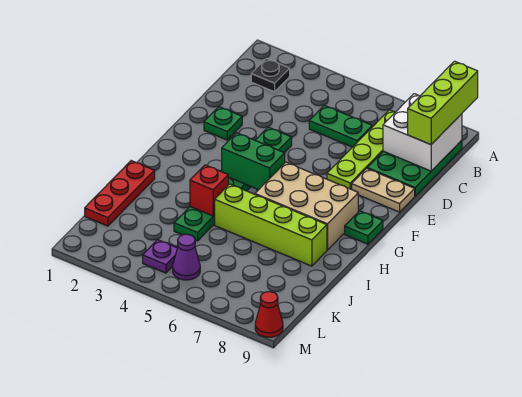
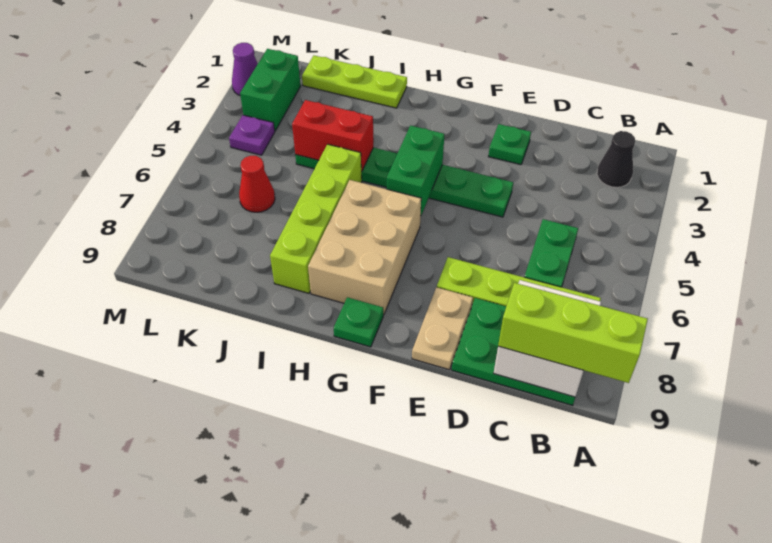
black 1x1 plate [251,58,290,92] -> black 1x1 cone [597,131,635,187]
red 1x3 plate [85,161,155,226] -> lime 1x3 plate [302,56,407,108]
red 1x1 brick [190,165,228,216] -> red 1x2 brick [292,100,373,171]
none -> green 1x2 brick [240,49,301,131]
purple 1x1 cone [173,234,200,280] -> purple 1x1 cone moved to [232,43,258,95]
red 1x1 cone [255,292,283,337] -> red 1x1 cone moved to [239,156,275,212]

